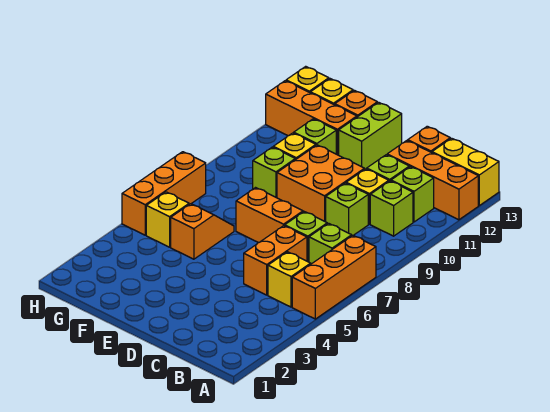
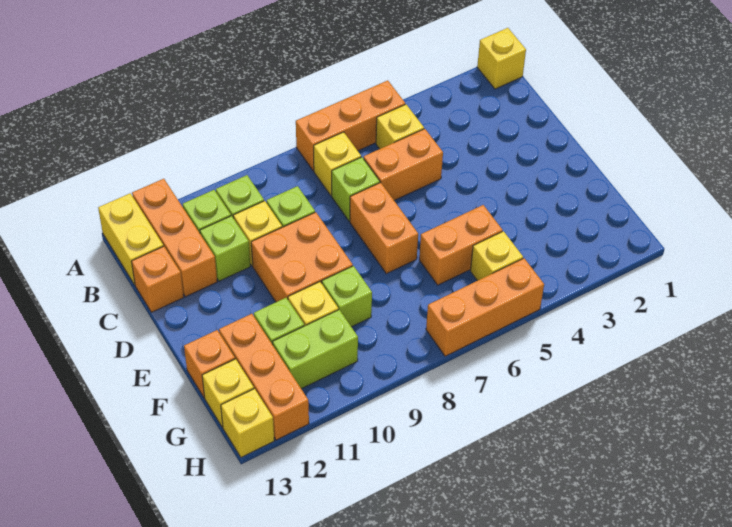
none -> yellow 1x1 brick [477,28,526,89]
lime 1x1 brick [309,223,352,264] -> yellow 1x1 brick [314,132,361,196]
lime 1x2 brick [339,102,402,169] -> lime 1x2 brick moved to [273,310,358,389]
orange 1x2 slope [171,204,234,259] -> orange 1x2 brick [419,205,503,285]

